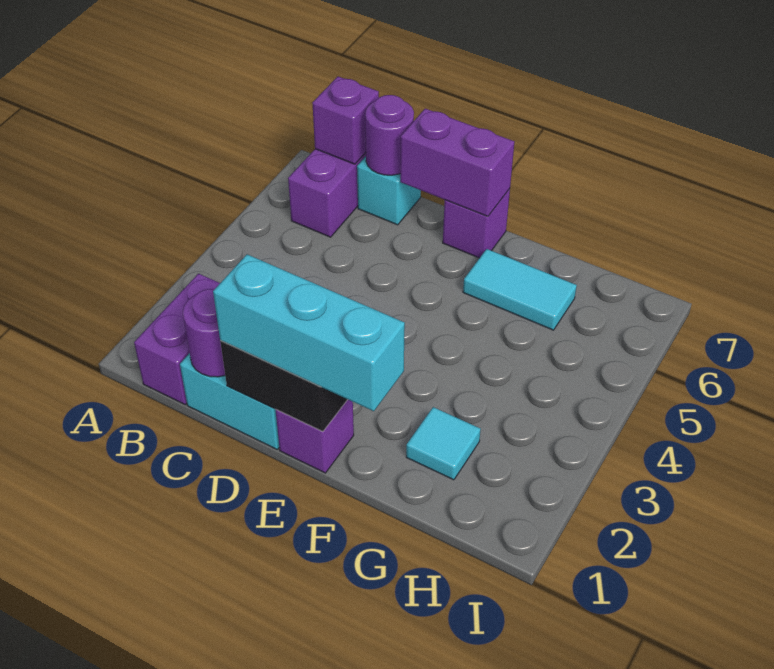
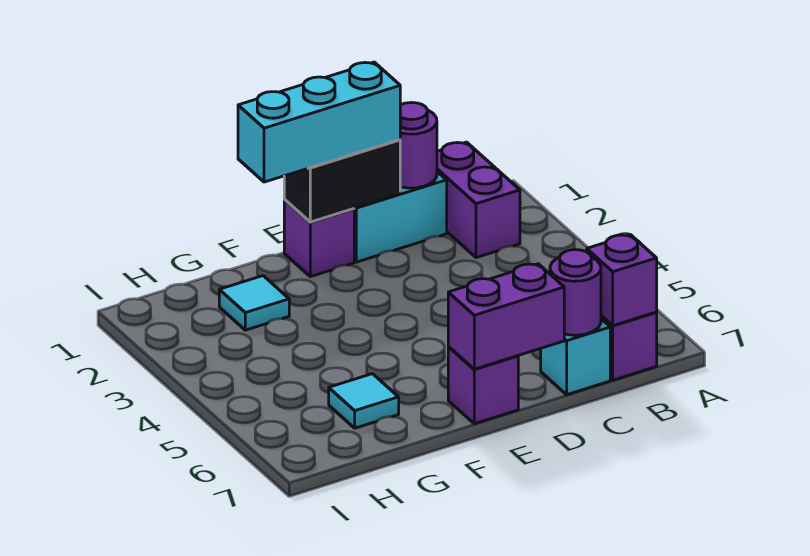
cyan 1x2 tile [463,249,577,330] -> cyan 1x1 tile [329,374,399,428]

